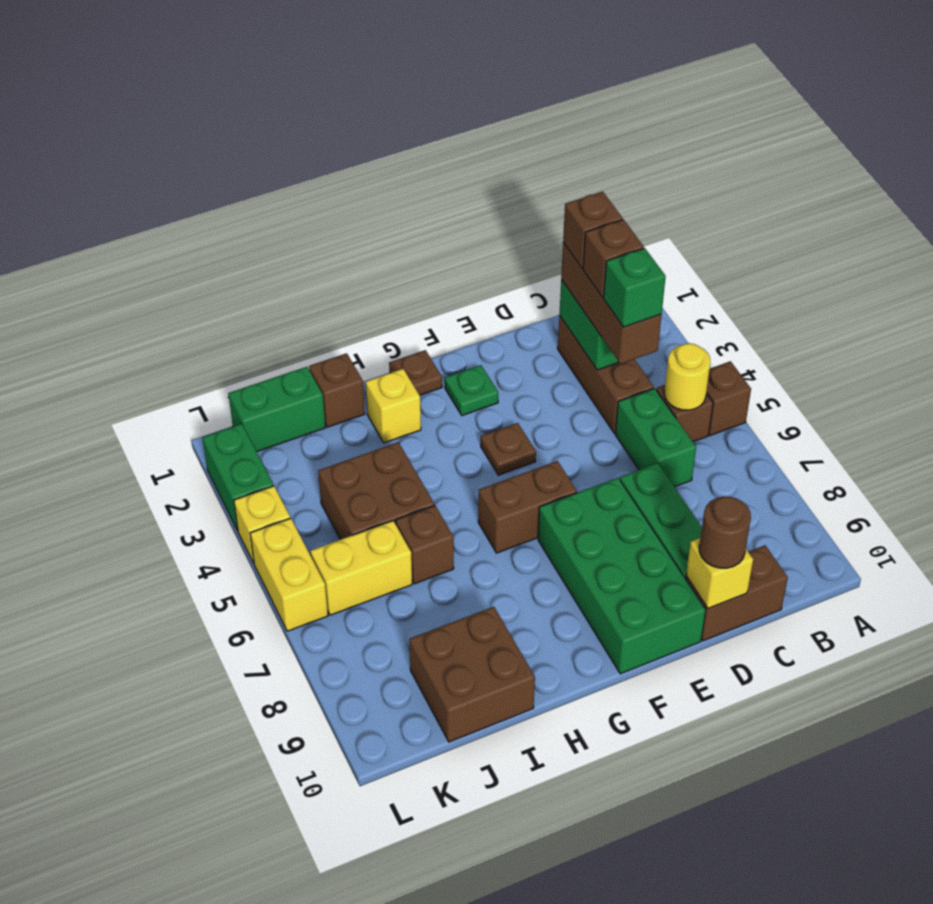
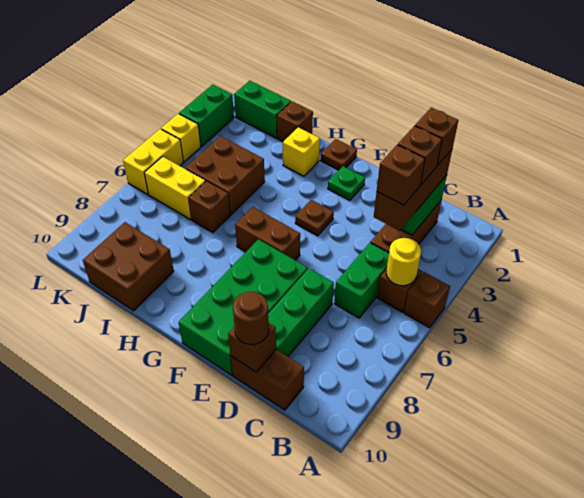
green 1x1 brick [604,248,666,327] -> brown 1x1 brick [377,145,425,205]
yellow 1x1 brick [686,538,753,608] -> brown 1x1 brick [228,323,276,372]

